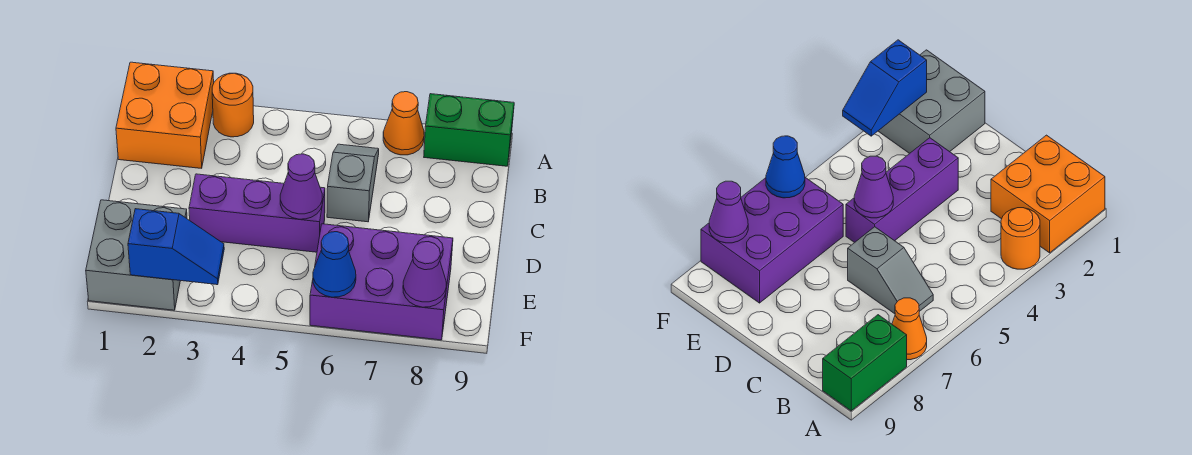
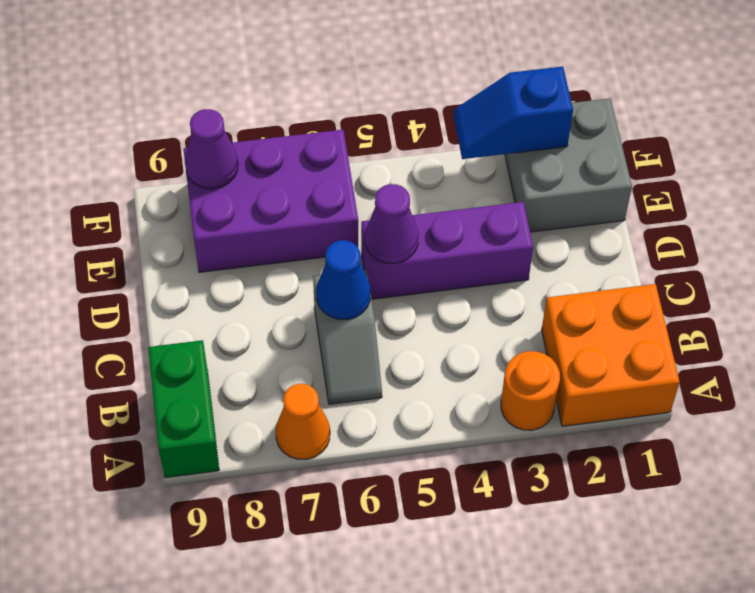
green 1x2 brick [424,94,514,166] -> green 1x2 brick turned to [148,340,219,478]
blue 1x1 cone [313,232,356,297] -> blue 1x1 cone moved to [316,240,370,319]

